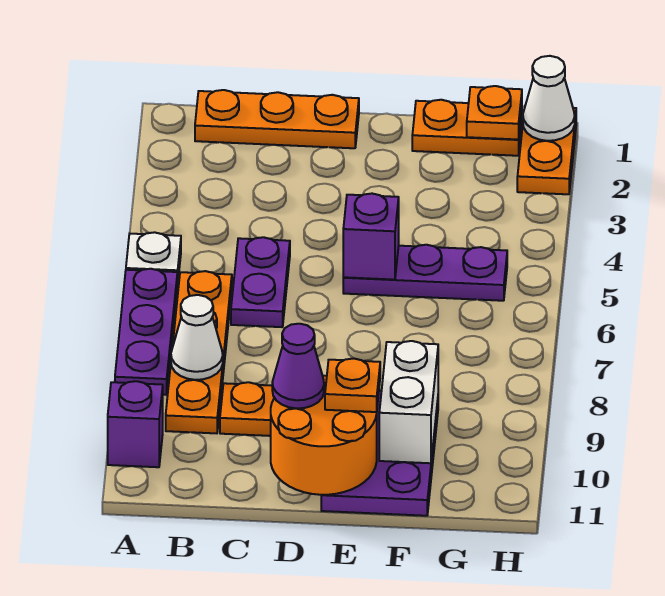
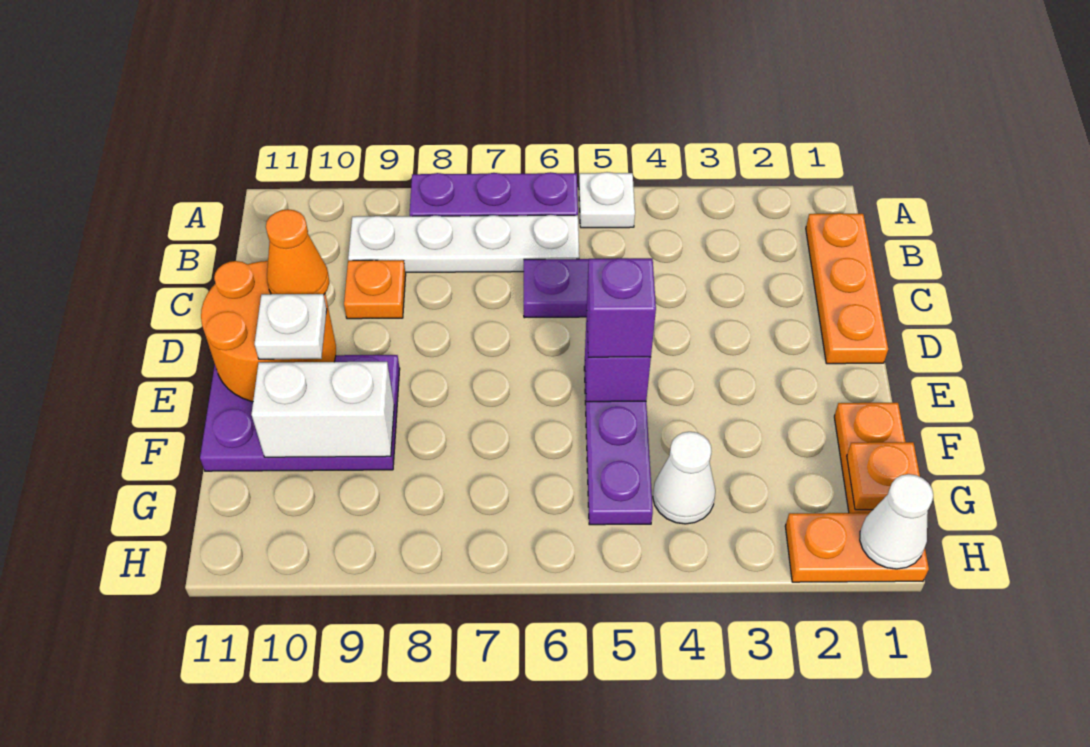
purple 1x1 brick [108,381,163,467] -> purple 1x1 brick moved to [587,258,656,357]
orange 1x4 plate [166,271,232,433] -> white 1x4 plate [348,215,579,272]
white 1x1 cone [171,295,223,380] -> white 1x1 cone moved to [653,432,715,524]
purple 1x1 cone [272,324,324,408] -> orange 1x1 cone [266,209,329,294]
orange 1x1 plate [325,358,380,412] -> white 1x1 plate [255,294,327,359]

